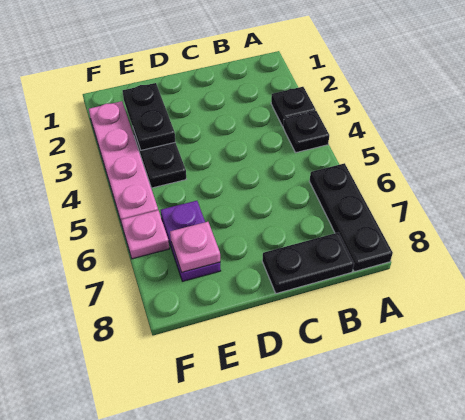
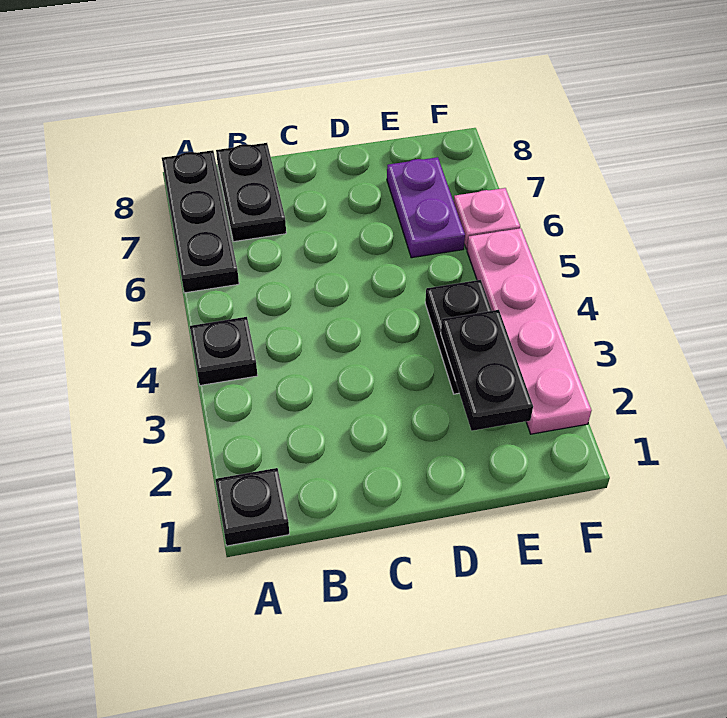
black 1x1 plate [271,87,316,126] -> black 1x1 plate moved to [215,468,289,546]
black 1x2 plate [262,232,354,294] -> black 1x2 plate turned to [216,143,286,242]
pink 1x1 plate [170,222,220,272] -> none

